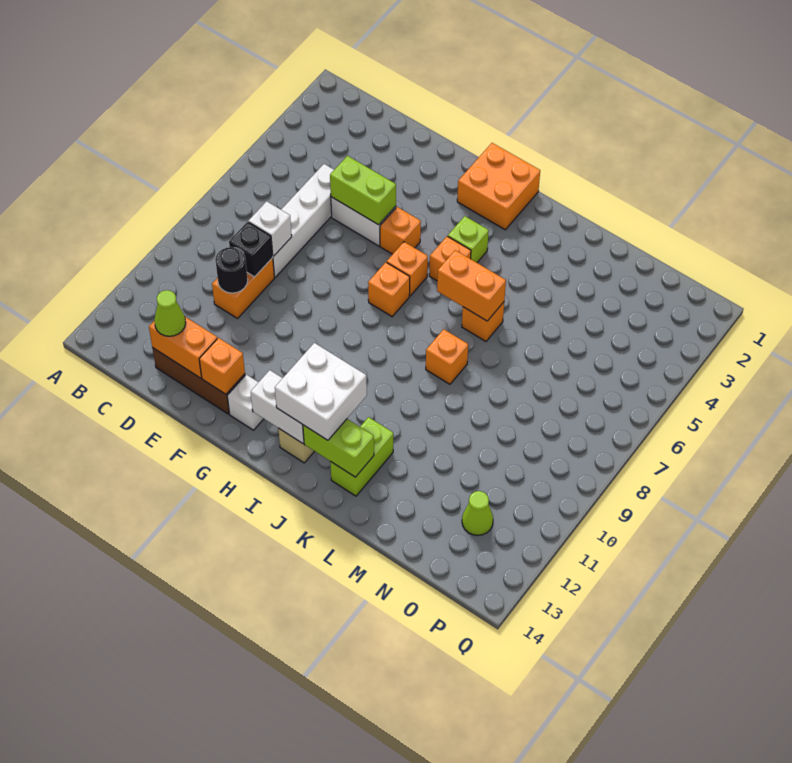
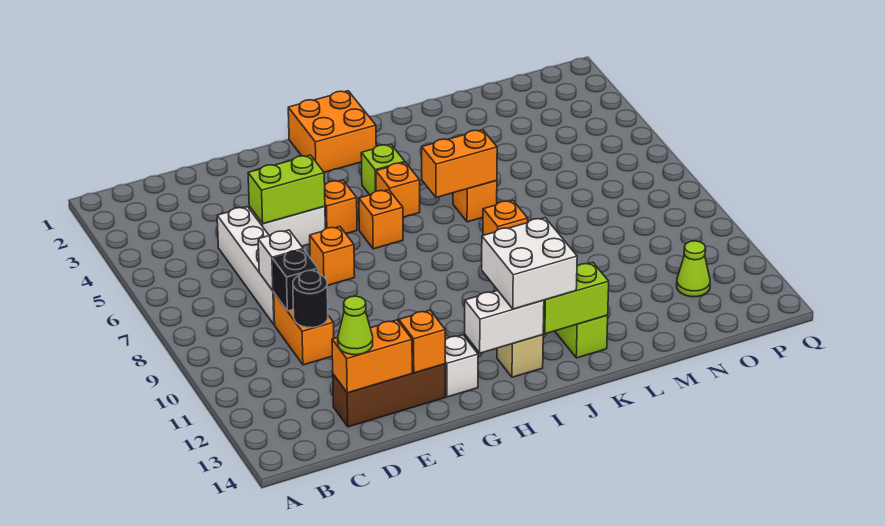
orange 1x1 brick [368,262,410,317] -> orange 1x1 brick moved to [310,227,355,286]

